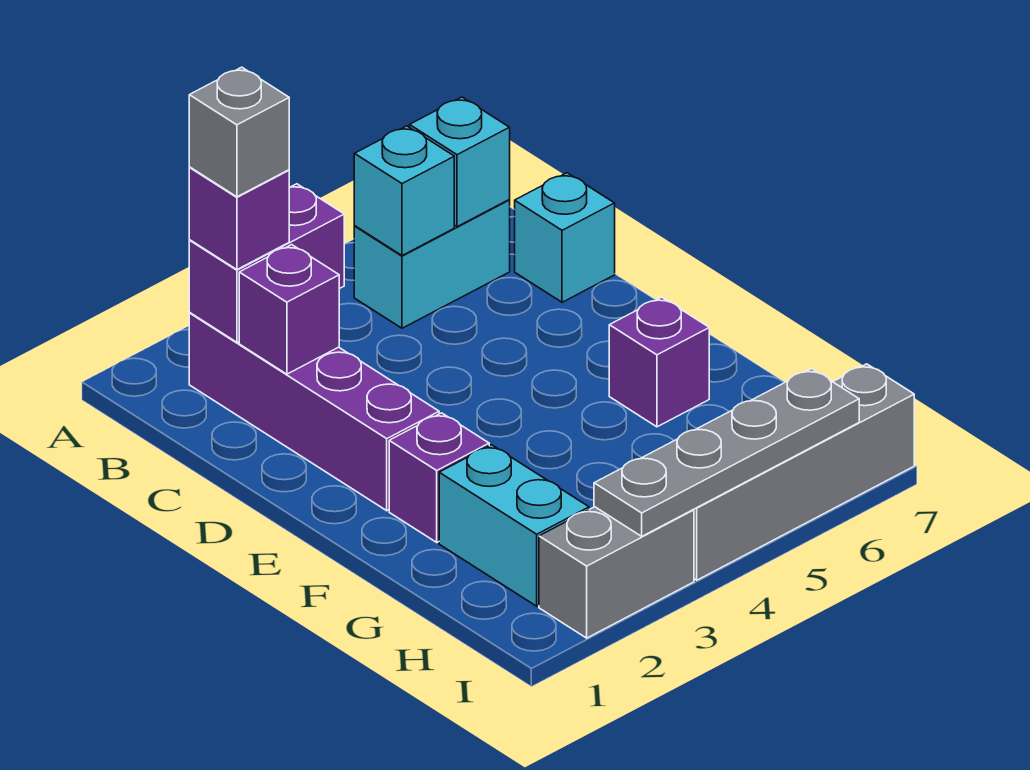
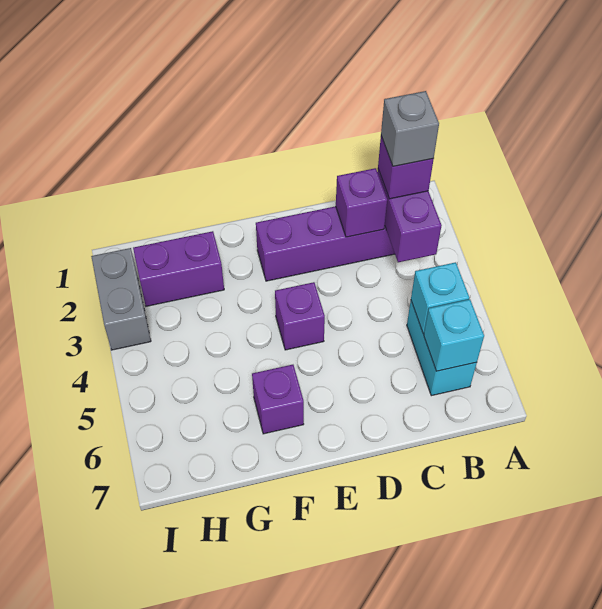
cyan 1x1 brick [515,173,615,302] -> none
purple 1x1 brick [389,413,489,542] -> purple 1x1 brick moved to [275,282,325,350]
cyan 1x2 brick [439,445,589,606] -> purple 1x2 brick [133,231,224,306]
grey 1x4 plate [594,369,859,536] -> none
grey 1x4 brick [694,364,914,580] -> none

